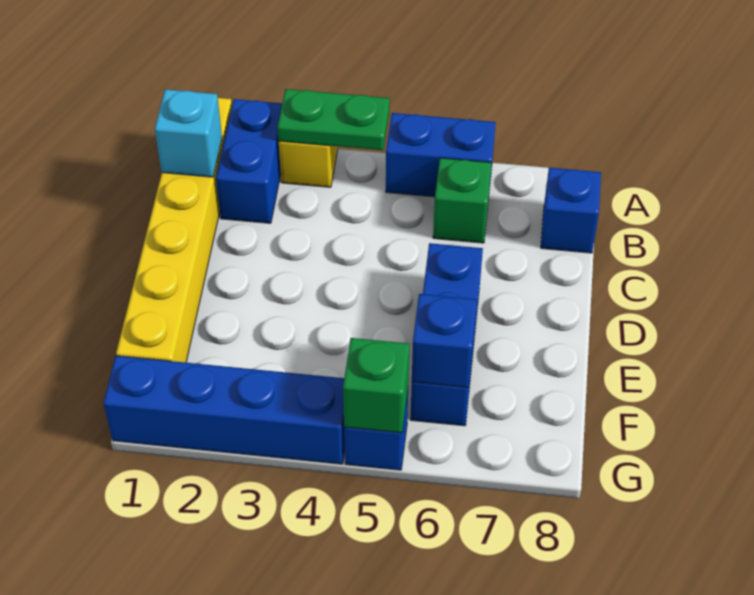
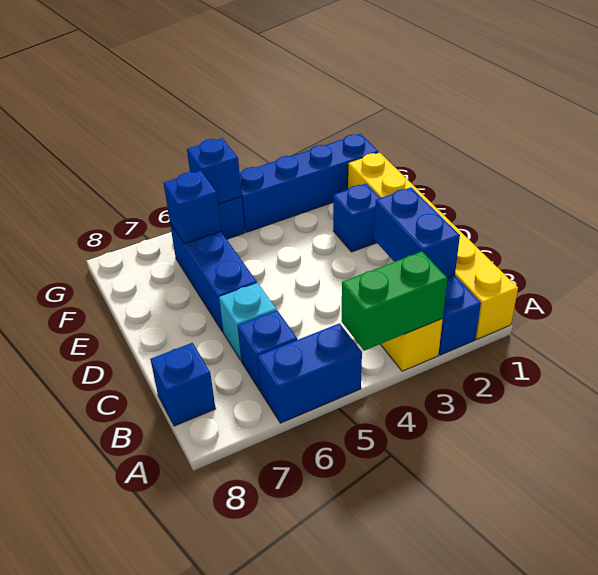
green 1x2 plate [278,89,389,150] -> green 1x2 brick [342,251,447,351]
cyan 1x1 brick [155,89,222,177] -> cyan 1x1 brick moved to [219,283,276,360]
none -> blue 1x2 brick [374,187,460,278]
green 1x1 brick [433,158,492,243] -> blue 1x1 brick [238,310,297,391]
none -> blue 1x1 brick [333,184,380,252]
green 1x1 brick [343,338,410,433] -> blue 1x1 brick [187,138,241,204]

